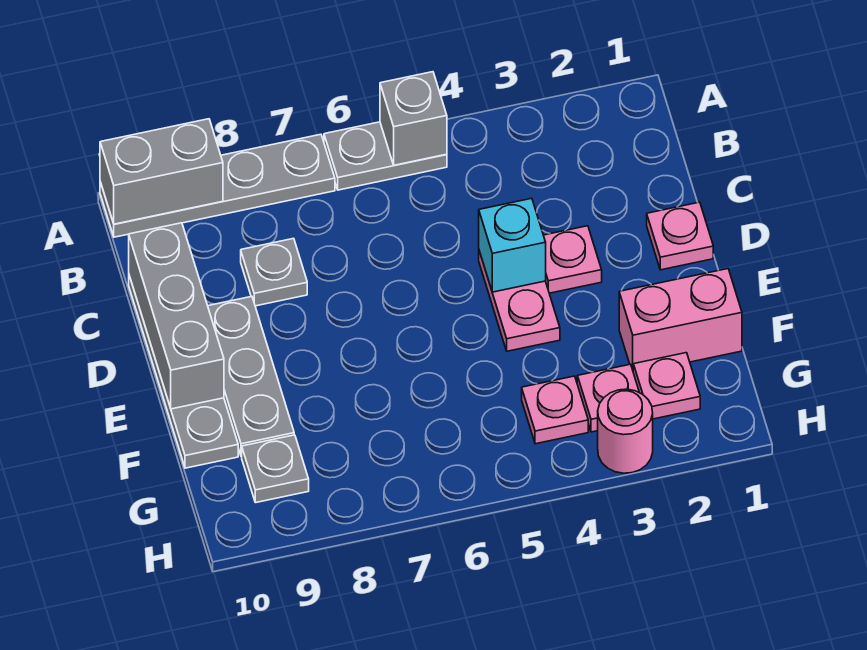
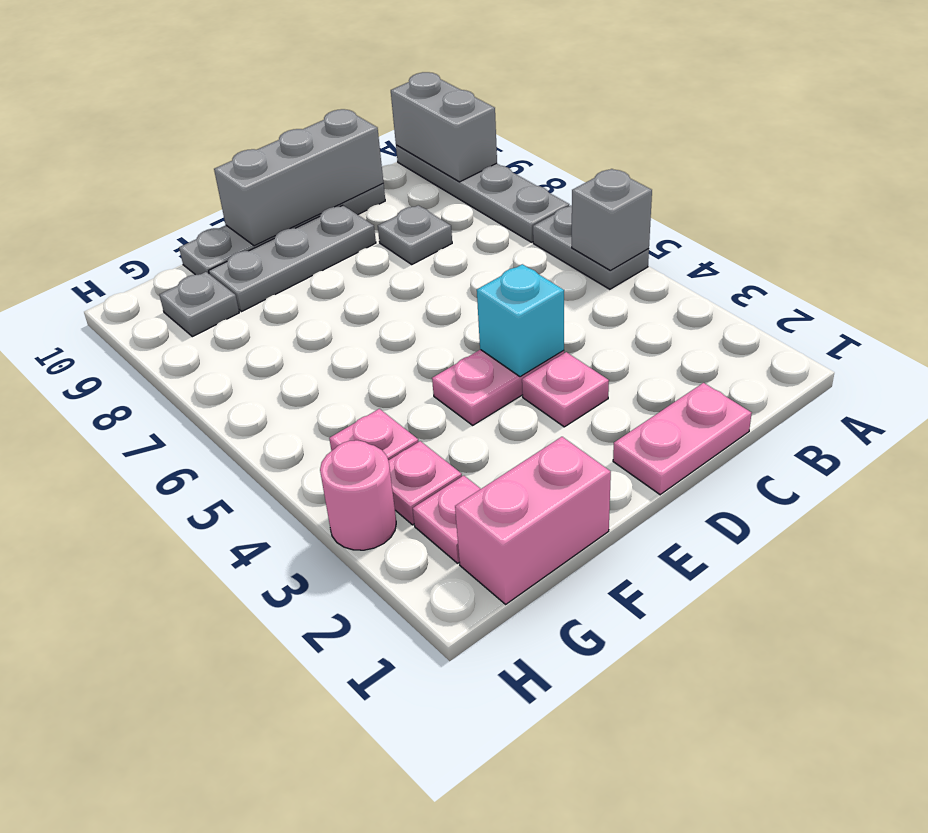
pink 1x1 plate [647,202,713,270] -> pink 1x2 plate [613,383,752,495]
pink 1x2 brick [619,269,742,370] -> pink 1x2 brick turned to [455,437,611,604]

